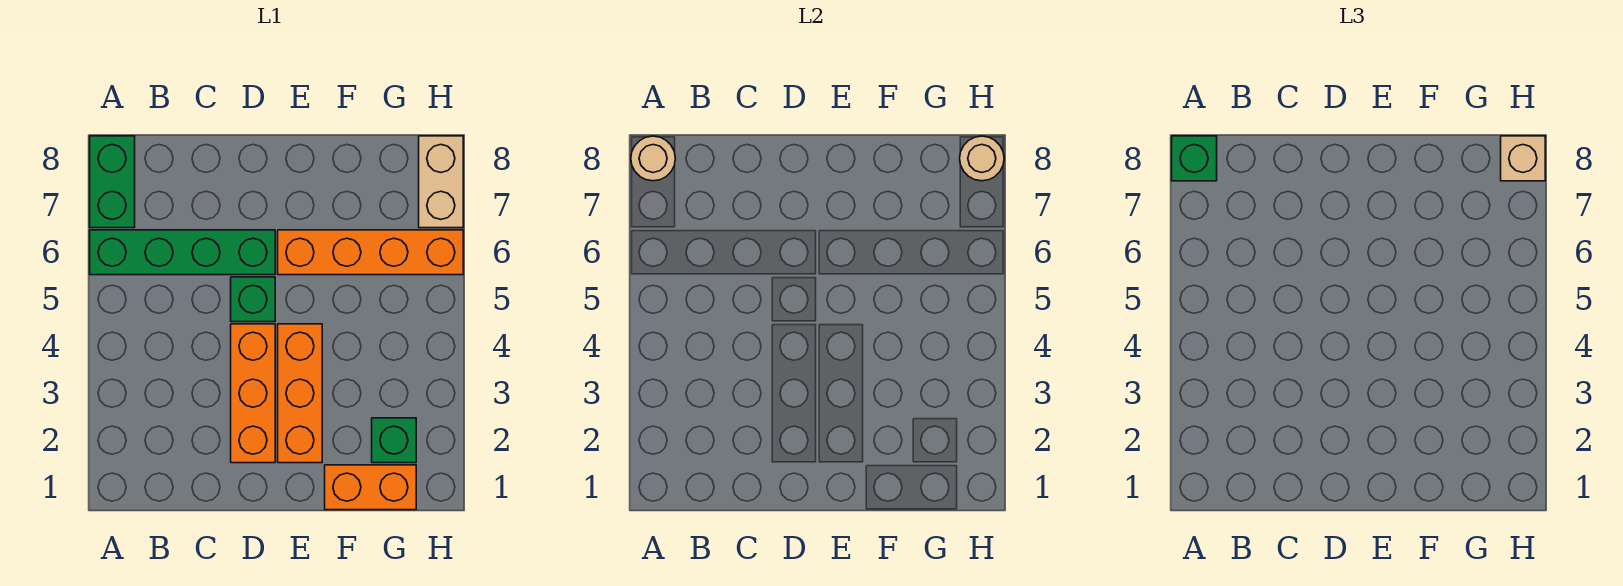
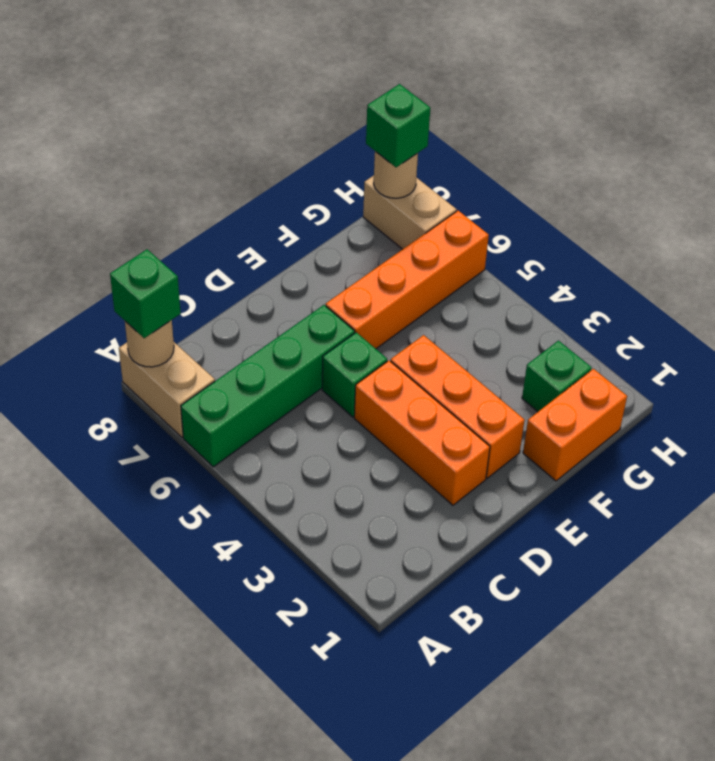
green 1x2 brick [90,136,135,228] -> tan 1x2 brick [119,342,215,437]
tan 1x1 brick [1501,136,1545,181] -> green 1x1 brick [366,84,430,167]

